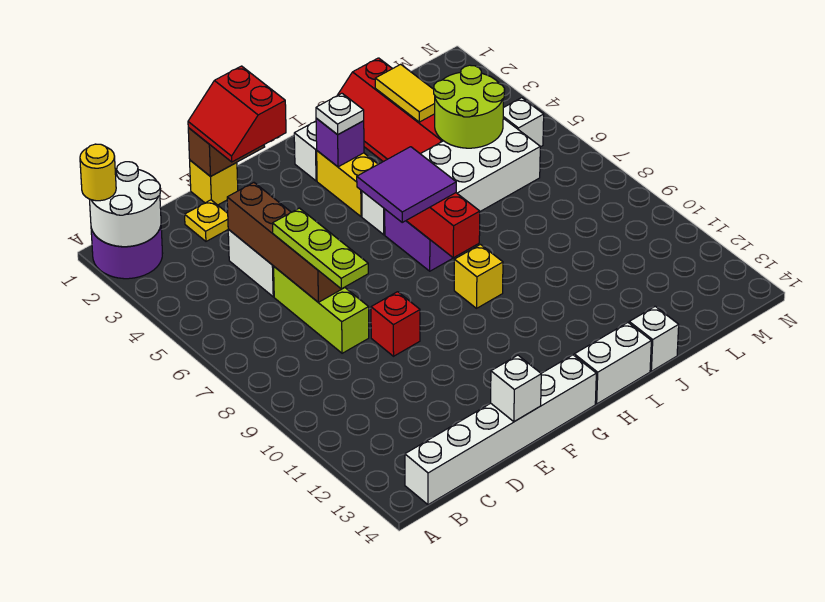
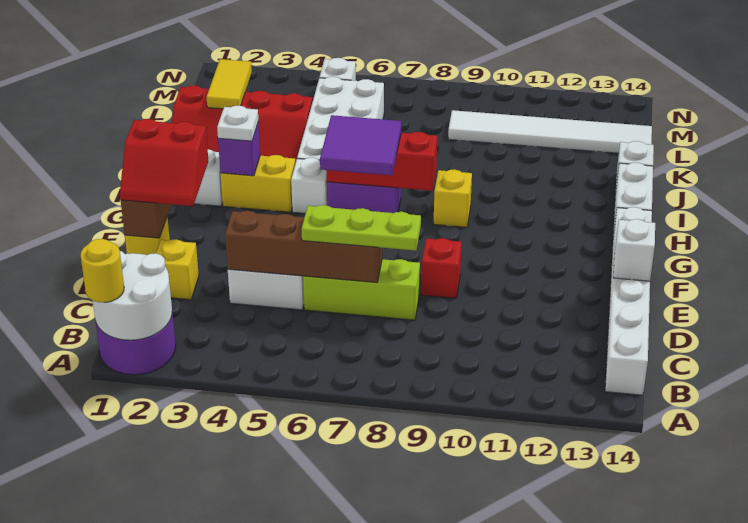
yellow 1x1 plate [185,200,228,241] -> yellow 1x1 brick [156,239,199,300]
yellow 1x2 tile [375,64,435,122] -> yellow 1x2 tile turned to [207,59,252,109]
lime 2x2 round brick [434,65,505,148] -> none
none -> white 1x6 tile [448,110,652,153]

